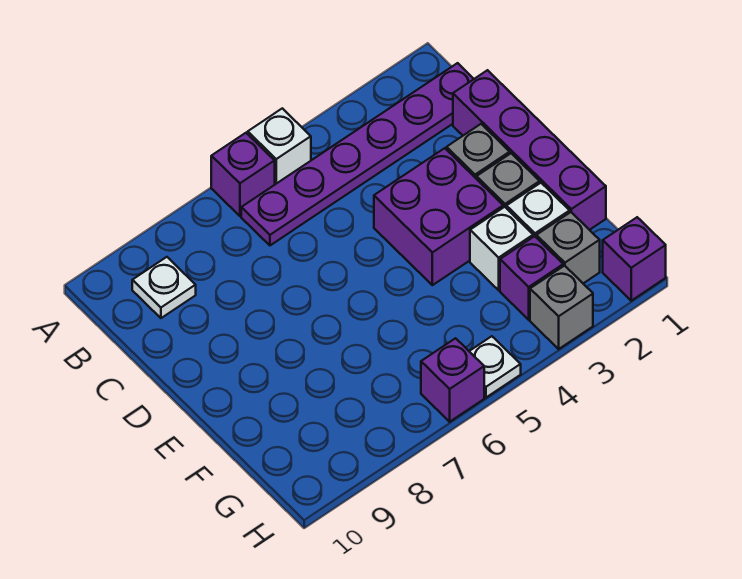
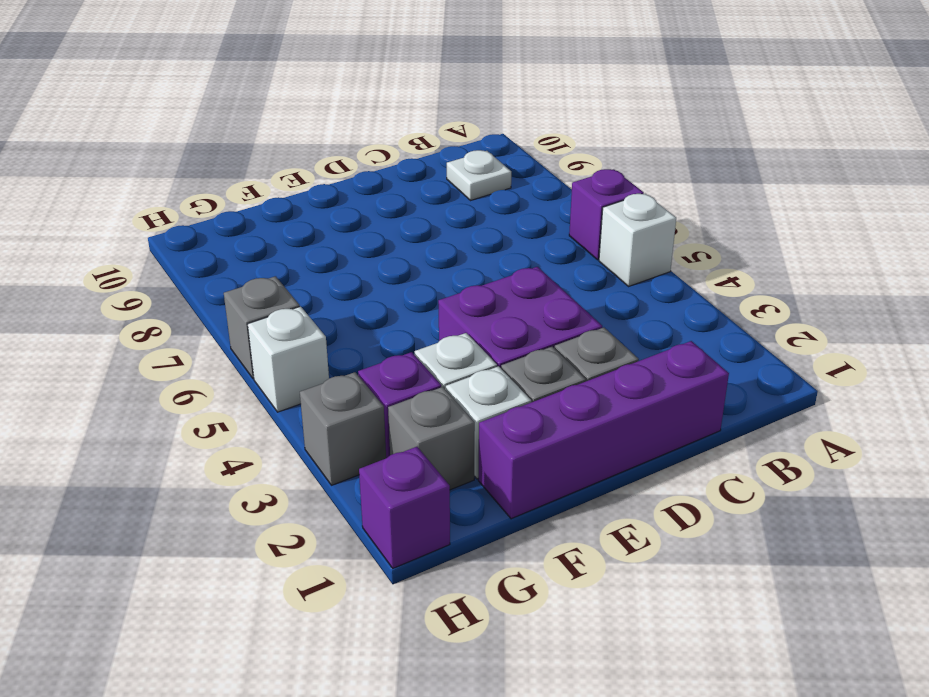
purple 1x6 plate [241,63,473,245] -> none
white 1x1 plate [469,336,521,397] -> white 1x1 brick [247,306,329,412]
purple 1x1 brick [421,338,484,422] -> grey 1x1 brick [224,276,300,379]

